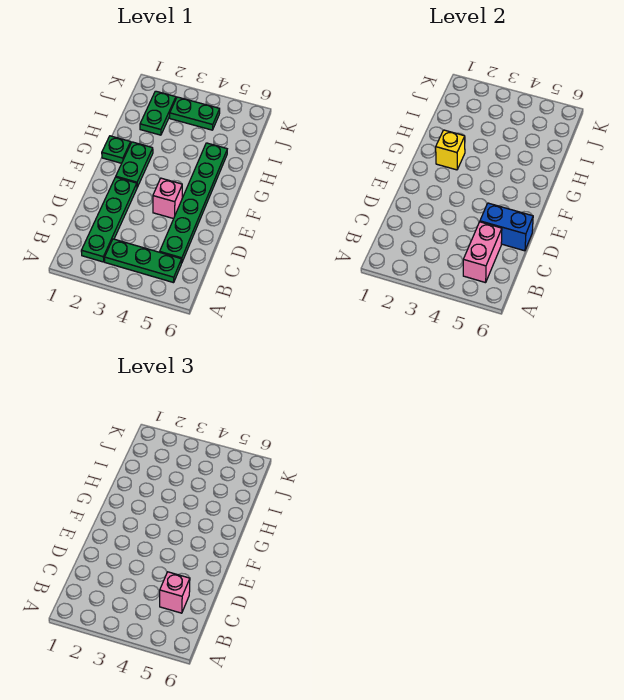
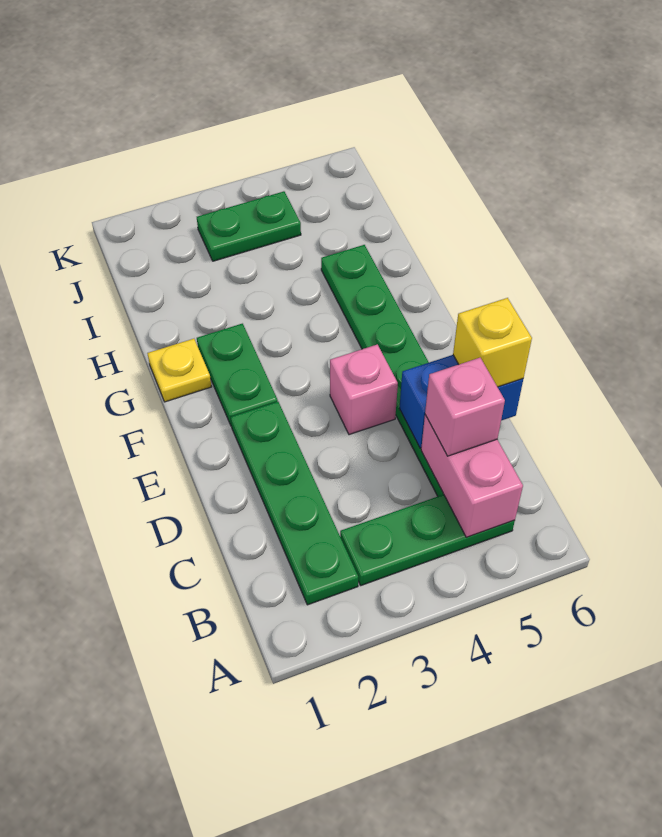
green 1x1 plate [102,136,131,163] -> yellow 1x1 plate [147,339,211,402]
yellow 1x1 brick [436,130,465,170] -> yellow 1x1 brick moved to [453,298,532,387]
green 1x2 plate [140,91,176,135] -> none

